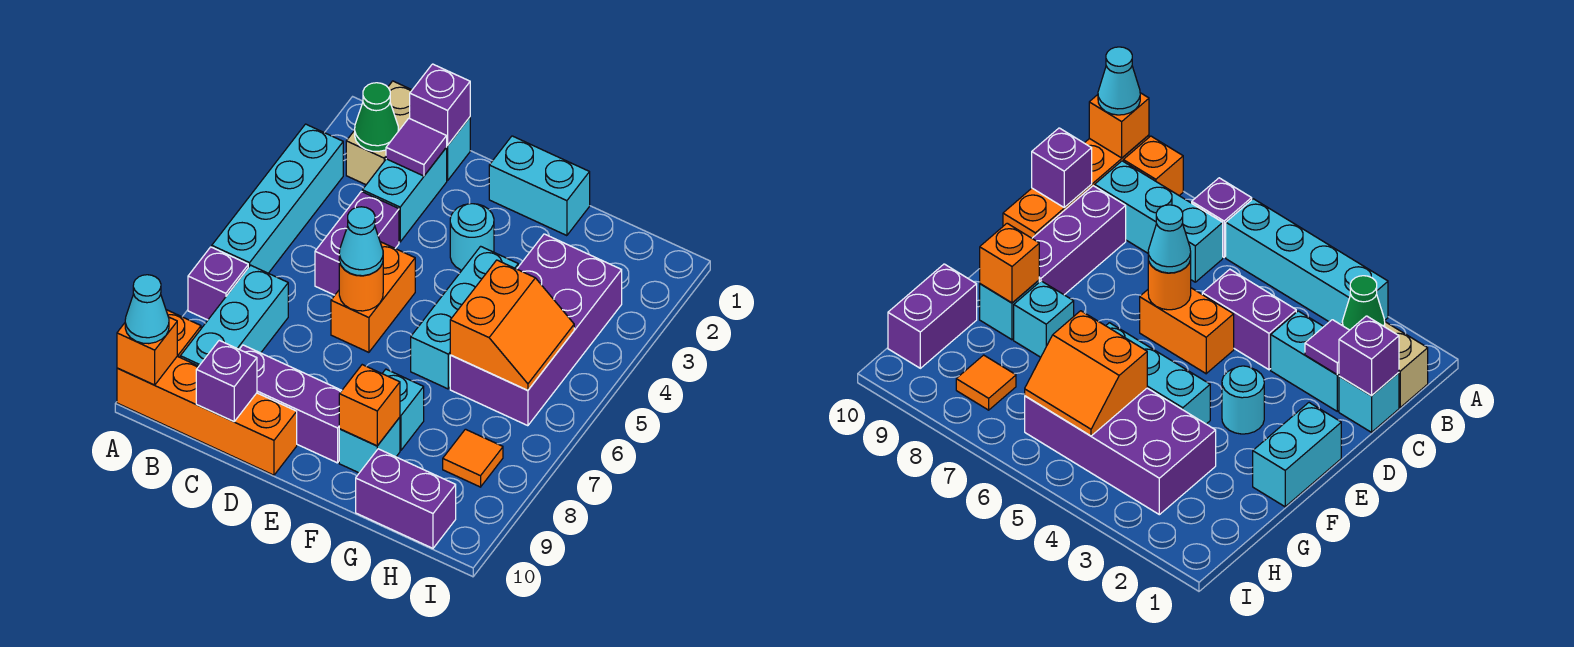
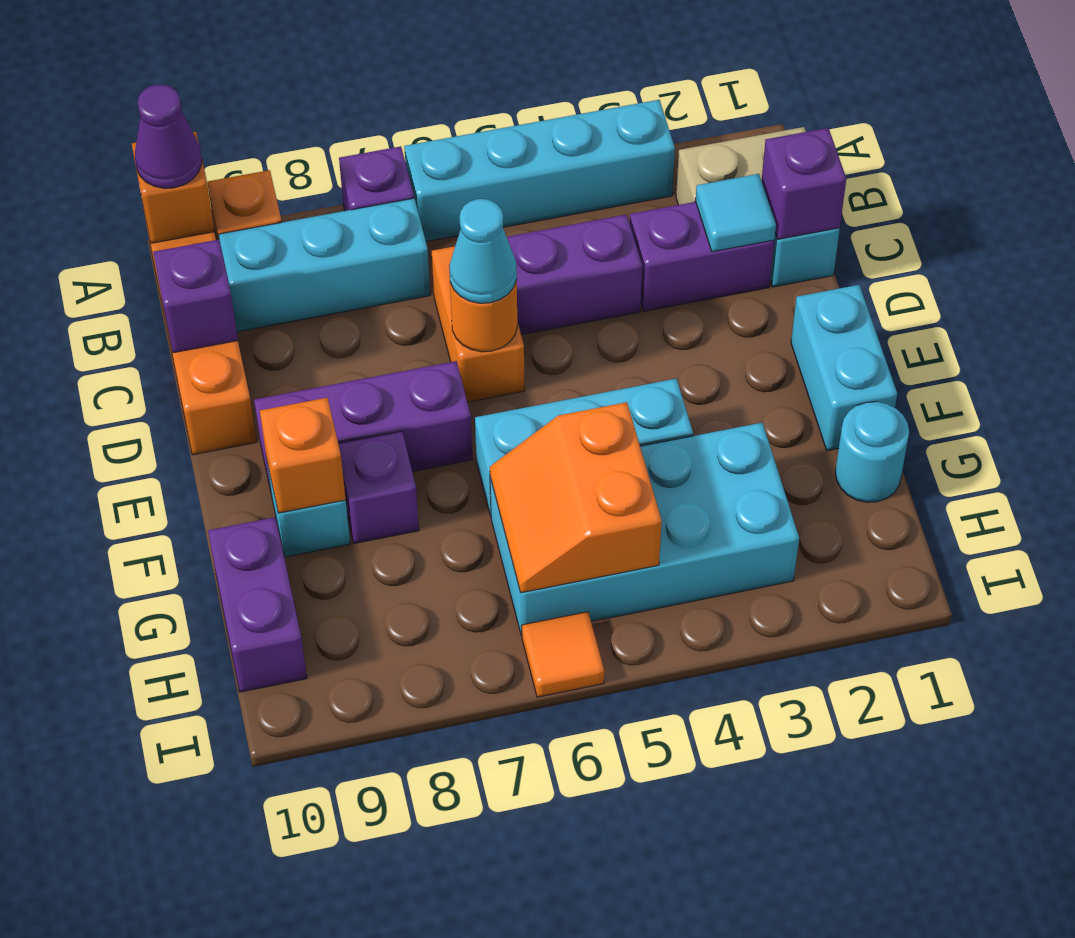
cyan 1x1 cone [125,275,169,344] -> purple 1x1 cone [135,84,202,188]
green 1x1 cone [355,83,398,152] -> none
cyan 1x2 brick [362,148,447,242] -> purple 1x2 brick [630,202,774,311]
purple 1x1 tile [386,118,447,176] -> cyan 1x1 tile [696,174,776,252]
purple 1x3 brick [239,345,342,463] -> purple 1x3 brick turned to [254,361,473,495]
orange 1x2 brick [331,242,415,352] -> orange 1x2 brick turned to [432,246,525,402]
cyan 1x1 round brick [450,203,494,270] -> cyan 1x1 round brick moved to [835,402,909,502]
cyan 1x1 brick [382,369,424,450] -> purple 1x1 brick [338,431,419,543]
purple 2x4 brick [450,234,622,426] -> cyan 2x4 brick [490,423,799,636]
orange 2x2 slope [450,260,574,390] -> orange 2x2 slope turned to [490,402,662,593]
orange 1x1 tile [443,429,503,487] -> orange 1x1 tile moved to [522,612,604,697]

